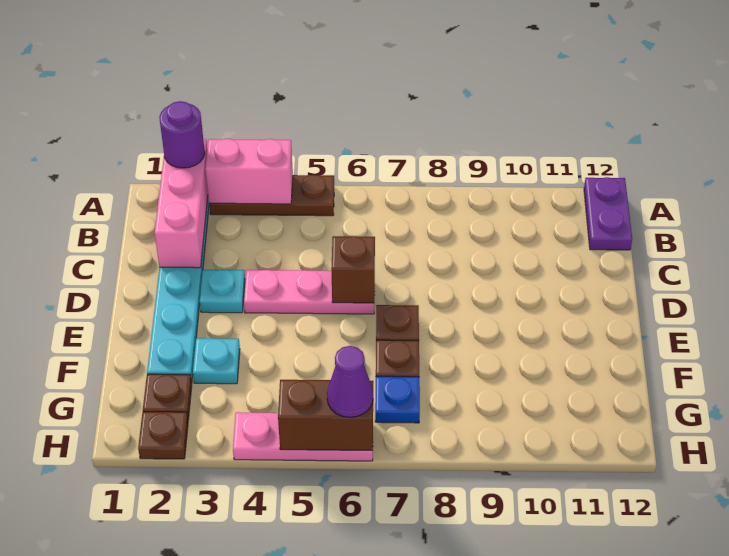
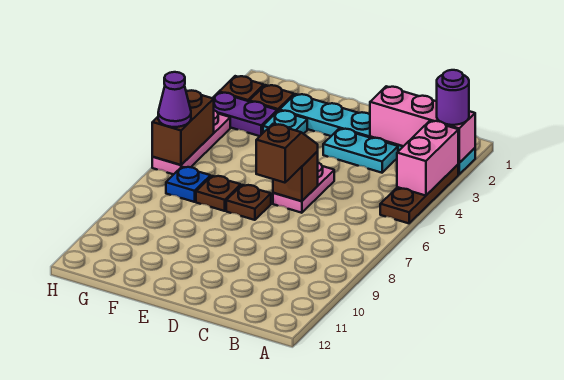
purple 1x2 plate [584,177,632,250] -> purple 1x2 plate moved to [213,92,277,136]
cyan 1x1 plate [200,270,245,313] -> cyan 1x2 plate [323,129,398,173]
pink 1x3 plate [244,270,375,314] -> pink 1x2 plate [273,163,334,213]
none -> brown 1x2 slope [256,124,318,183]

